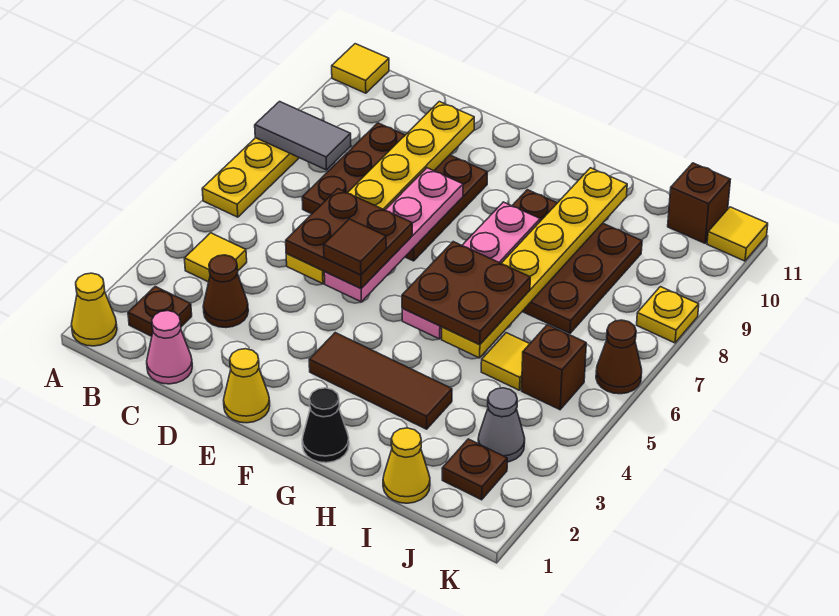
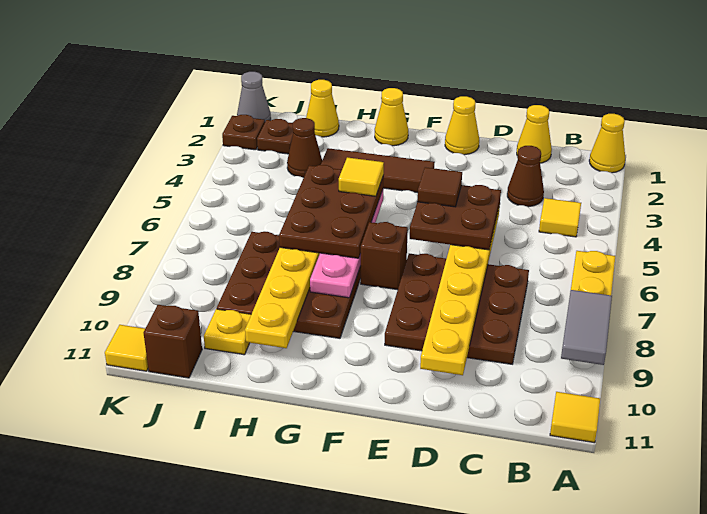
grey 1x2 tile [255,102,351,170] -> grey 1x2 tile turned to [561,290,612,365]
brown 1x1 plate [128,286,192,336] -> brown 1x1 plate moved to [222,115,265,150]
pink 1x1 cone [147,311,192,384] -> yellow 1x1 cone [517,105,552,163]
pink 1x4 plate [324,168,463,302] -> none
black 1x1 cone [302,388,349,463] -> yellow 1x1 cone [375,88,408,146]
brown 2x2 plate [402,242,530,345] -> brown 2x3 plate [279,165,384,258]
yellow 1x1 tile [481,333,530,390] -> yellow 1x1 tile moved to [339,157,384,196]
grey 1x1 cone [478,388,525,462] -> grey 1x1 cone moved to [237,72,271,122]
brown 1x1 brick [522,325,586,410] -> brown 1x1 brick moved to [360,222,408,290]
brown 1x1 cone [596,320,642,394] -> brown 1x1 cone moved to [287,118,322,178]
yellow 1x1 plate [637,287,699,343] -> yellow 1x1 plate moved to [204,309,251,355]

